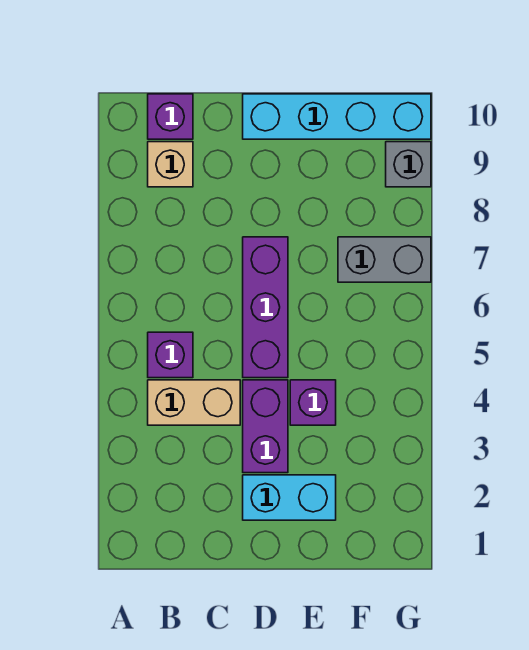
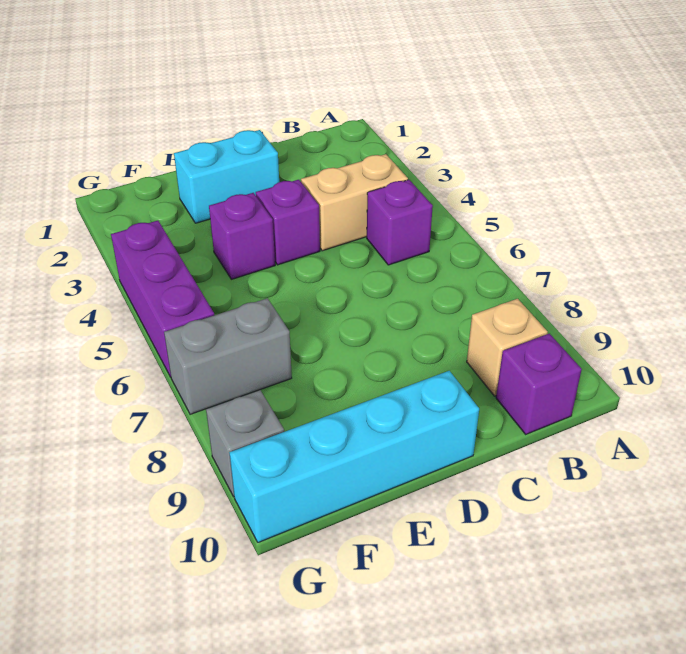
purple 1x2 brick [243,380,288,473] -> purple 1x1 brick [256,180,320,265]
purple 1x3 brick [243,237,288,378] -> purple 1x3 brick moved to [111,221,214,377]

